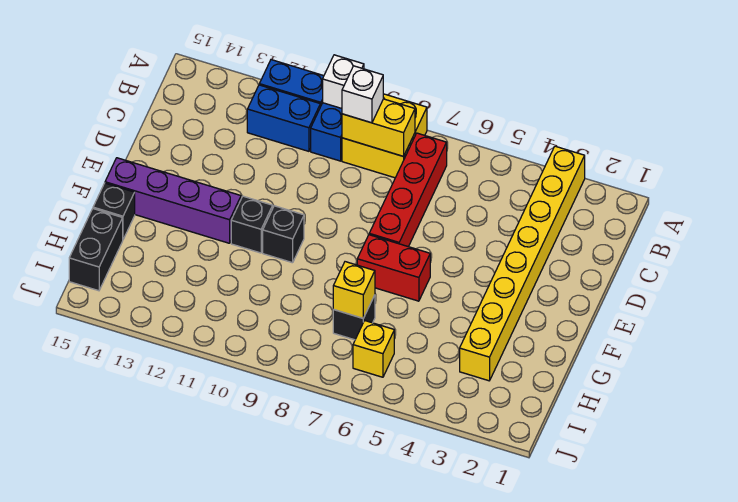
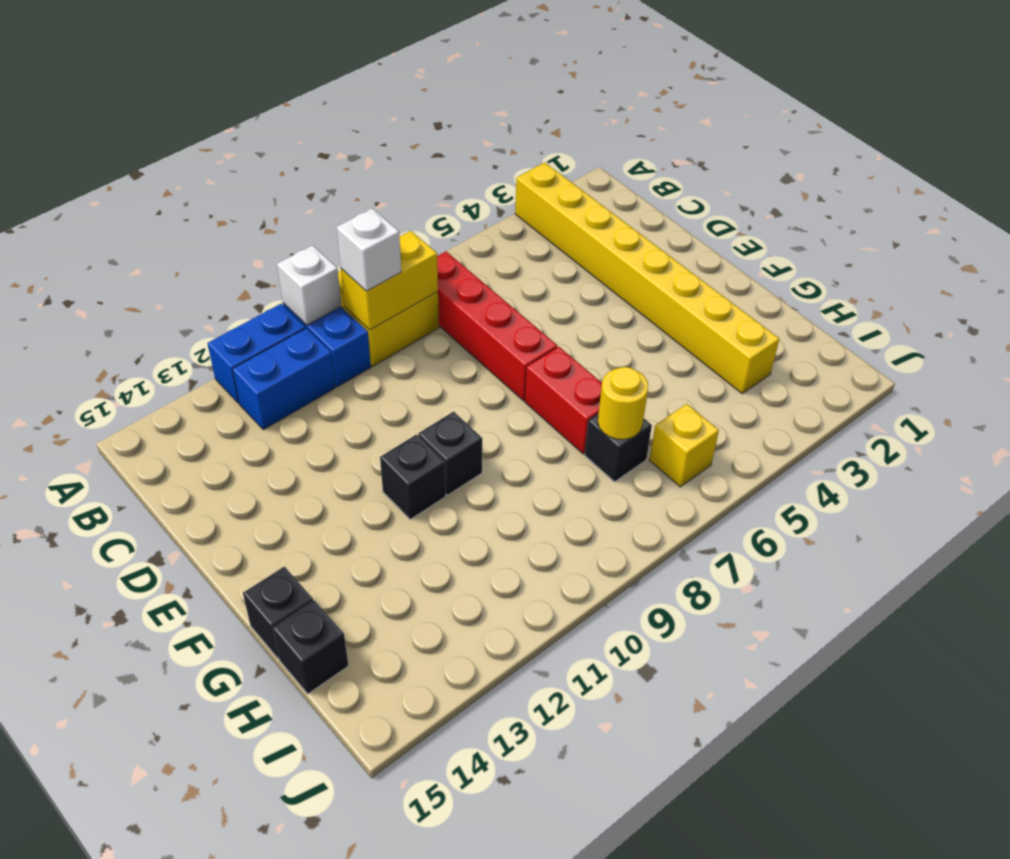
red 1x2 brick [357,235,430,301] -> red 1x2 brick turned to [525,347,602,454]
purple 1x4 brick [105,158,241,243] -> none
yellow 1x1 brick [333,262,375,318] -> yellow 1x1 round brick [598,367,648,440]
black 1x2 brick [69,209,123,291] -> black 1x1 brick [273,600,348,694]

